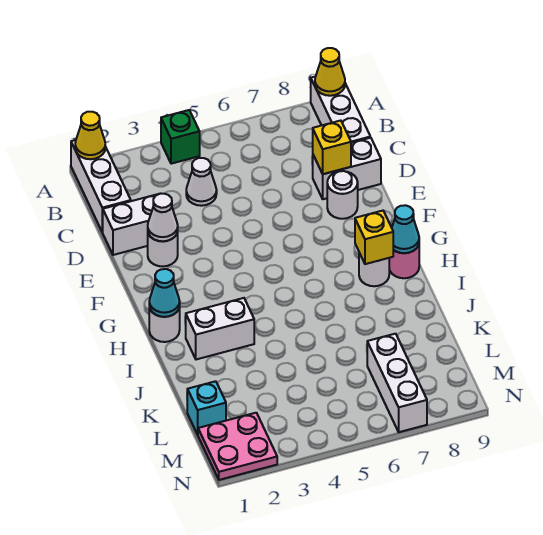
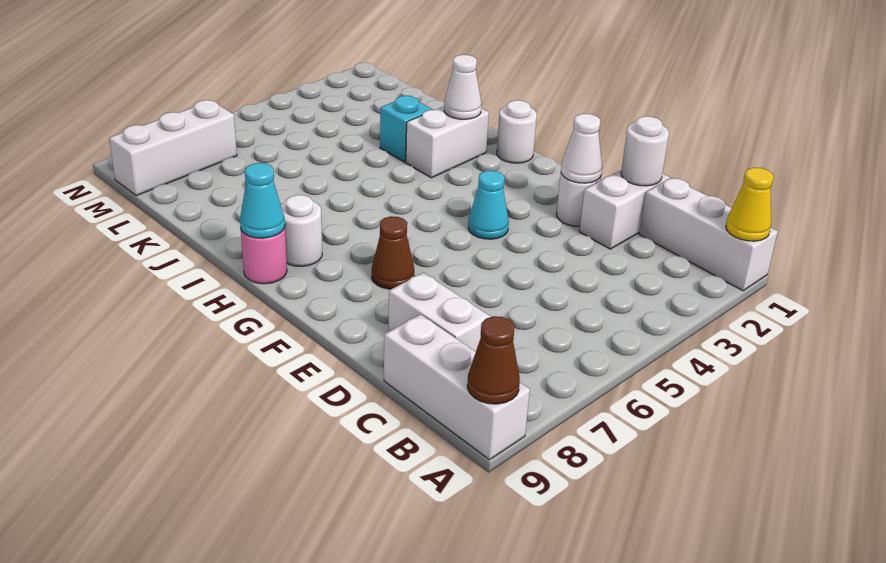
green 1x1 brick [161,110,200,164] -> none
yellow 1x1 cone [315,48,345,96] -> brown 1x1 cone [467,316,520,404]
white 1x1 cone [186,158,217,206] -> white 1x1 cone moved to [444,55,481,119]
white 1x2 brick [313,138,381,199] -> white 1x2 brick turned to [388,273,490,352]
yellow 1x1 brick [313,121,351,174] -> none
white 1x1 round brick [327,171,358,219] -> white 1x1 round brick moved to [621,116,669,186]
none -> brown 1x1 cone [372,216,414,289]
cyan 1x1 cone [149,269,180,317] -> cyan 1x1 cone moved to [468,170,509,239]
yellow 1x1 brick [355,211,393,264] -> none
cyan 1x1 brick [187,381,226,435] -> cyan 1x1 brick moved to [380,95,433,162]
white 1x3 brick [367,334,427,432] -> white 1x3 brick turned to [109,100,237,196]
pink 2x2 plate [198,413,277,480] -> none

